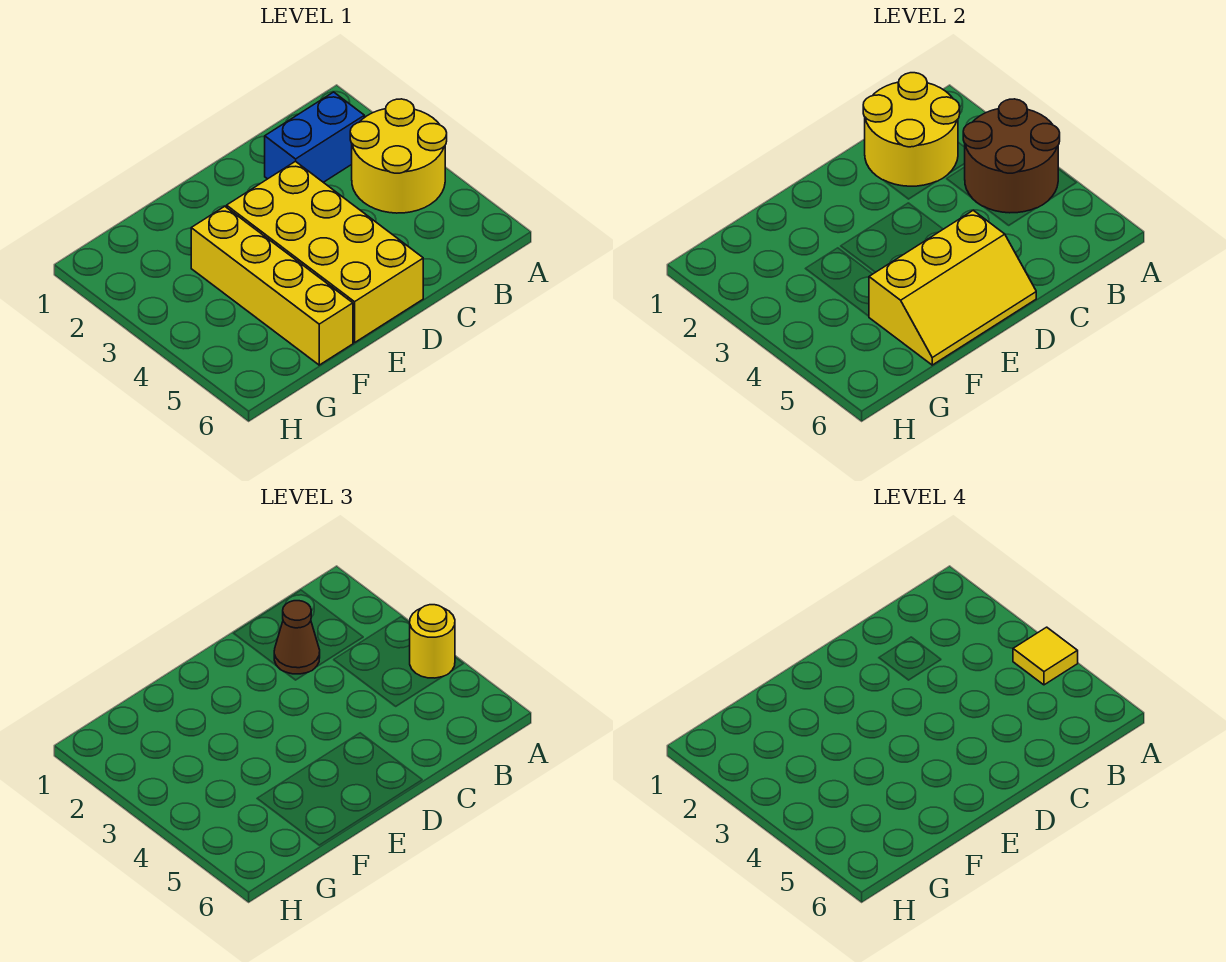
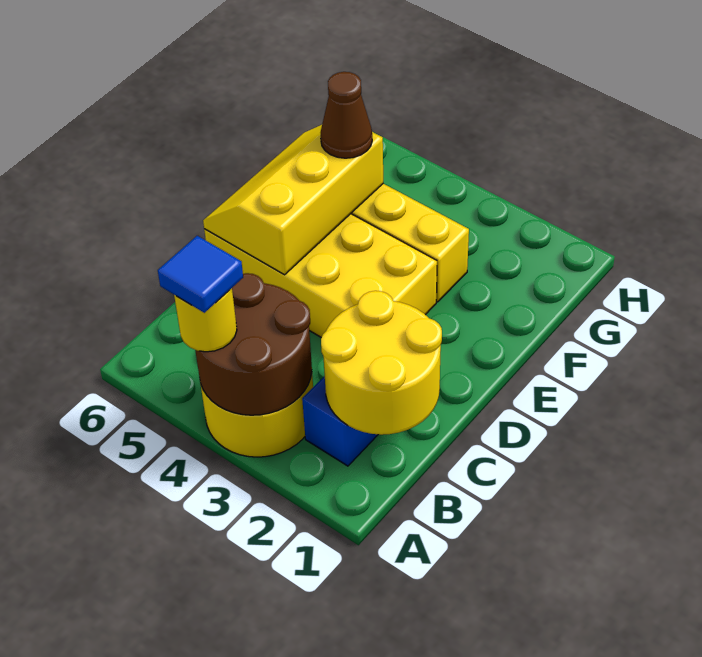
yellow 1x1 tile [1013,627,1078,685] -> blue 1x1 tile [158,236,243,313]
brown 1x1 cone [274,601,320,674] -> brown 1x1 cone moved to [321,72,372,158]

